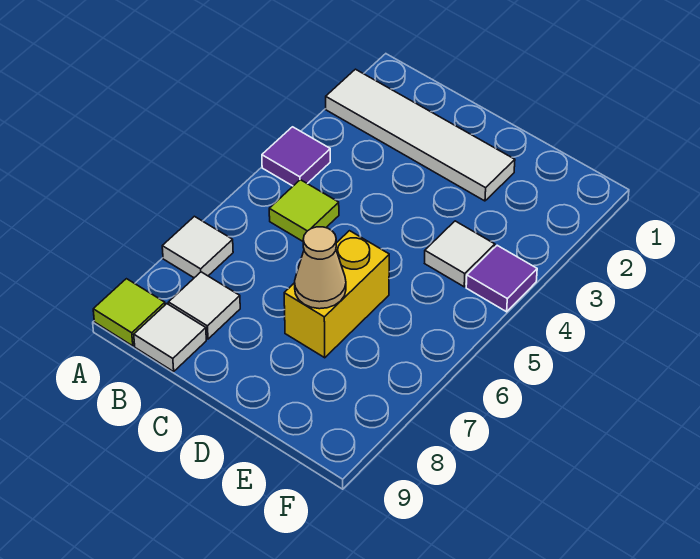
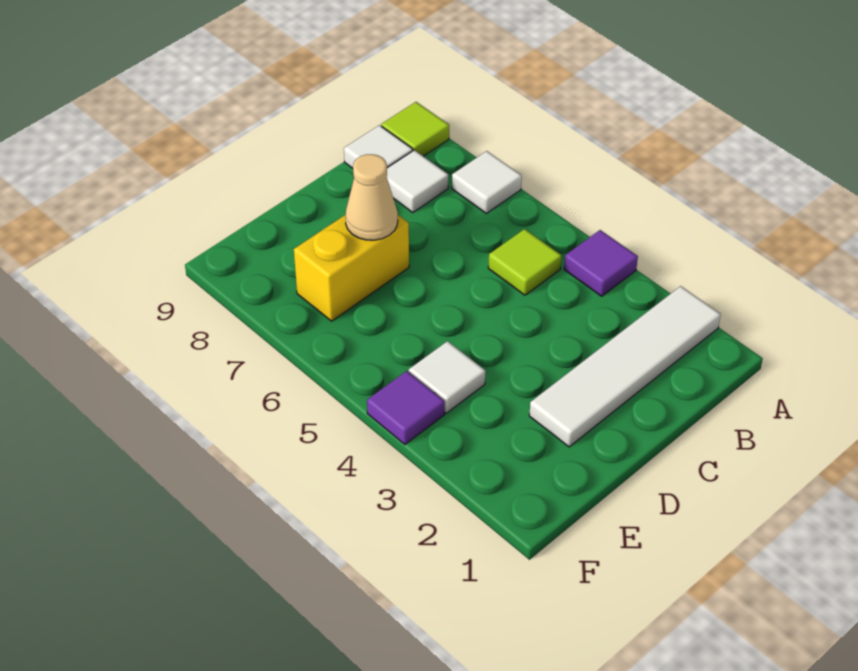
yellow 1x2 brick [284,231,389,358] -> yellow 1x2 brick turned to [294,215,409,321]

